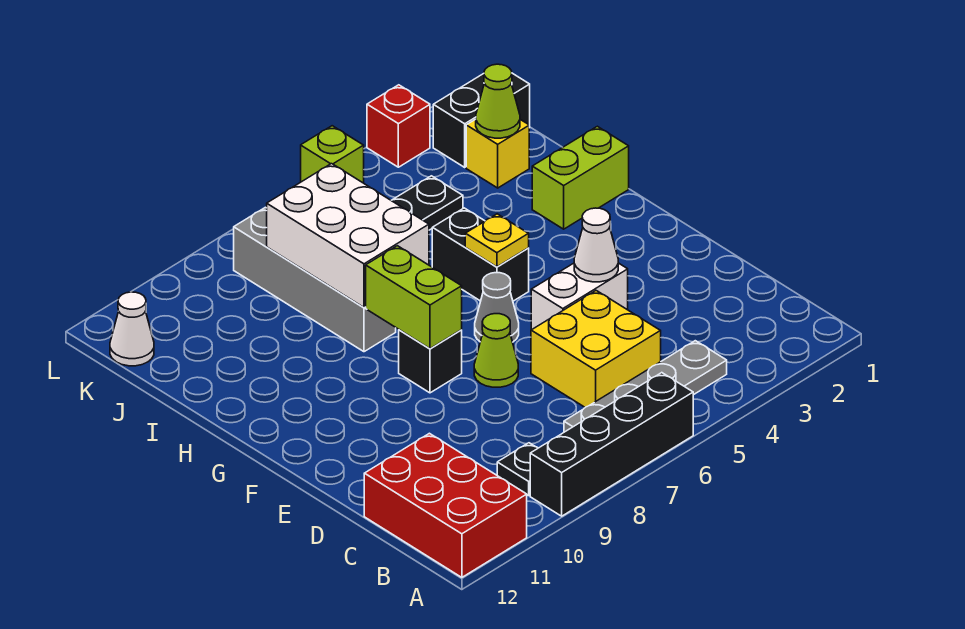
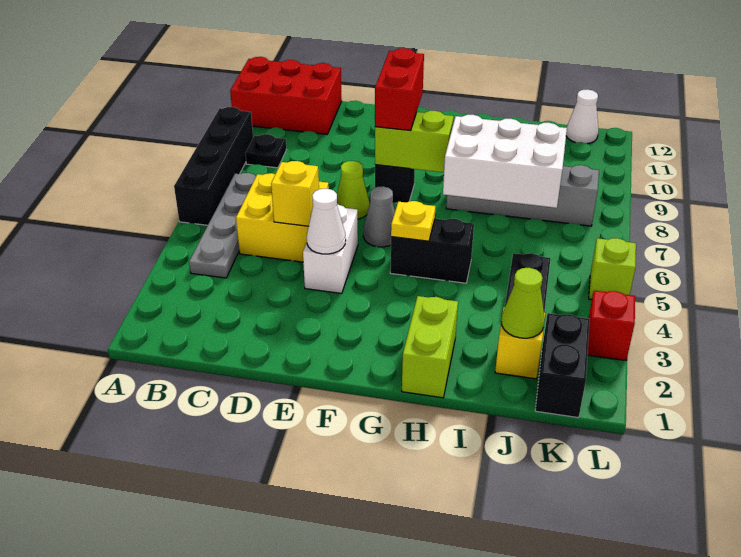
none -> yellow 1x1 brick [271,161,319,226]
none -> red 1x2 brick [375,48,424,130]

